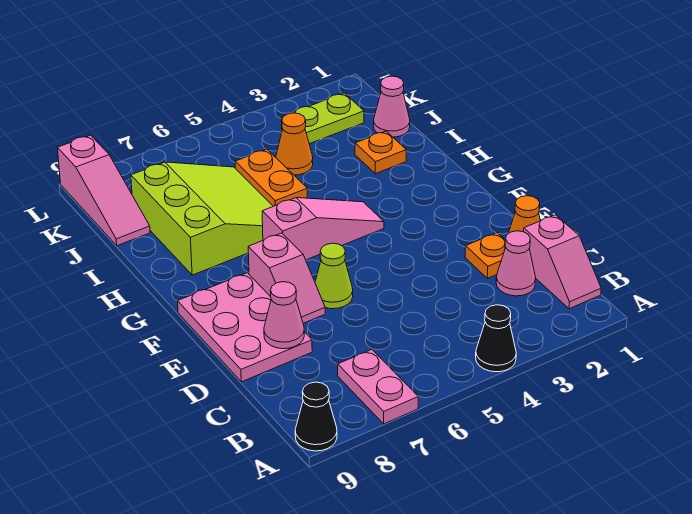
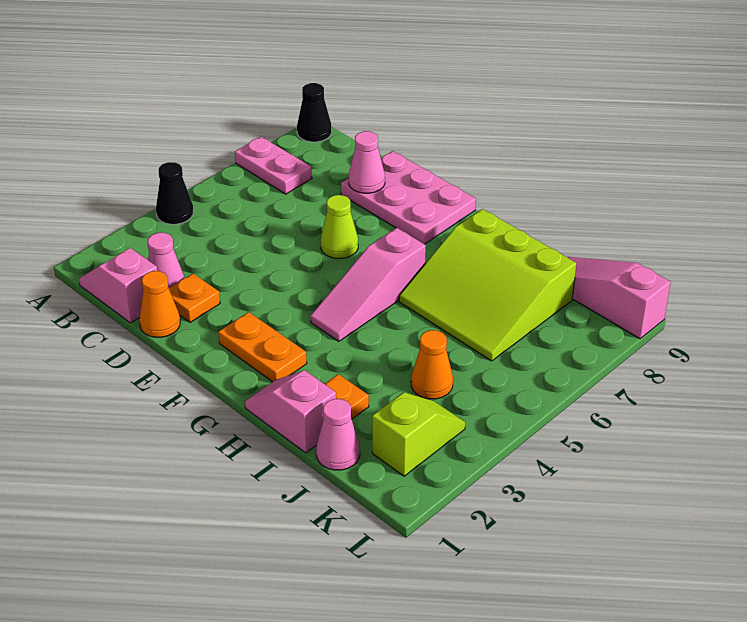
pink 1x2 slope [248,233,325,323] -> pink 1x2 slope moved to [245,370,336,453]
orange 1x2 plate [235,149,307,206] -> orange 1x2 plate moved to [218,312,307,382]
lime 1x2 plate [281,93,364,144] -> lime 1x2 slope [372,392,465,476]

